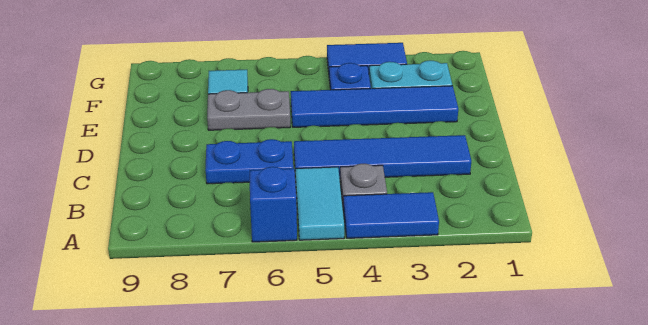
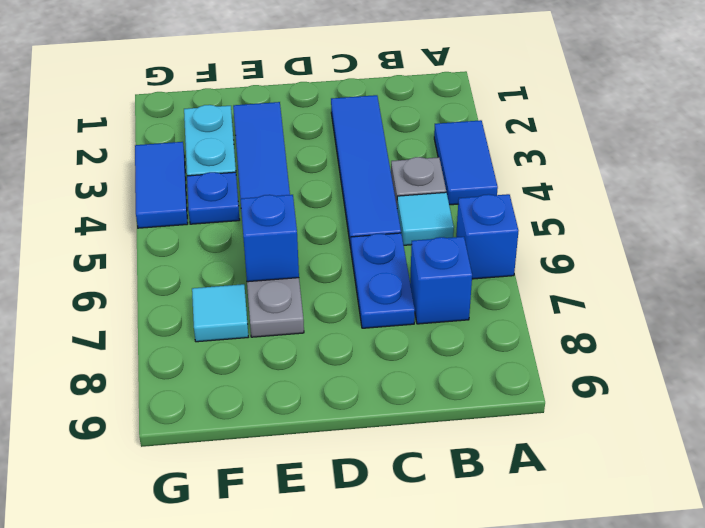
cyan 1x2 tile [296,167,344,240] -> cyan 1x1 tile [397,192,454,245]
none -> blue 1x1 brick [410,237,472,324]
none -> blue 1x1 brick [241,195,299,282]

